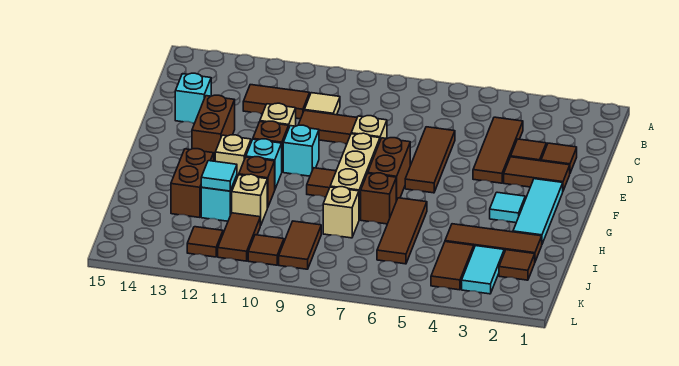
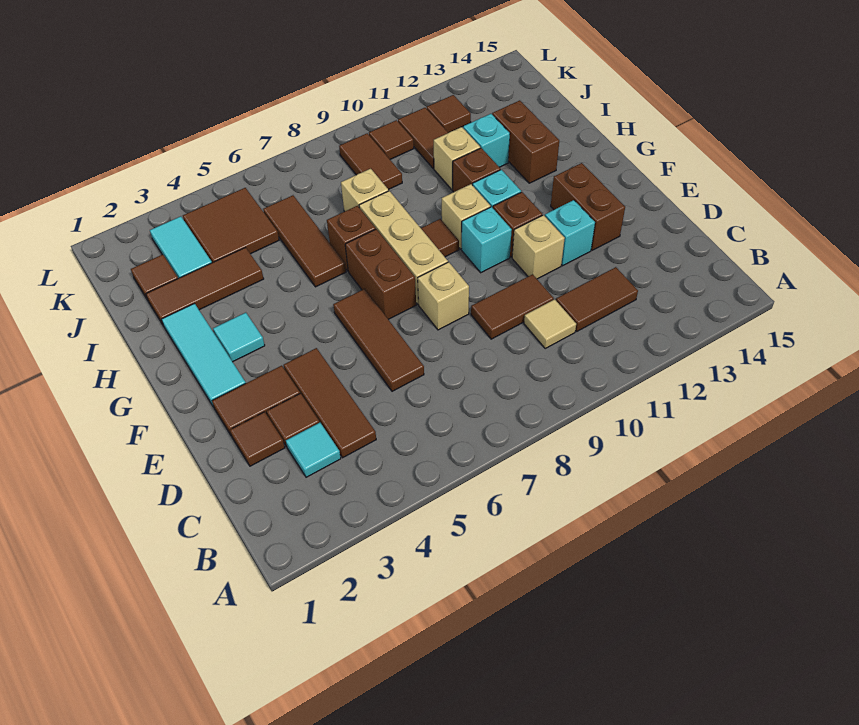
cyan 1x1 brick [175,73,211,123] -> cyan 1x1 brick moved to [545,200,595,266]
tan 1x1 brick [215,135,251,177] -> tan 1x1 brick moved to [442,184,490,249]
cyan 1x1 tile [201,161,237,191] -> cyan 1x1 tile moved to [286,422,341,477]
brown 1x2 tile [431,242,474,290] -> brown 2x2 tile [183,188,279,263]

